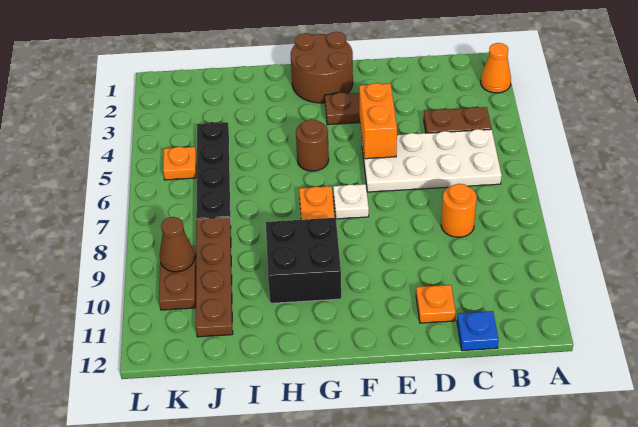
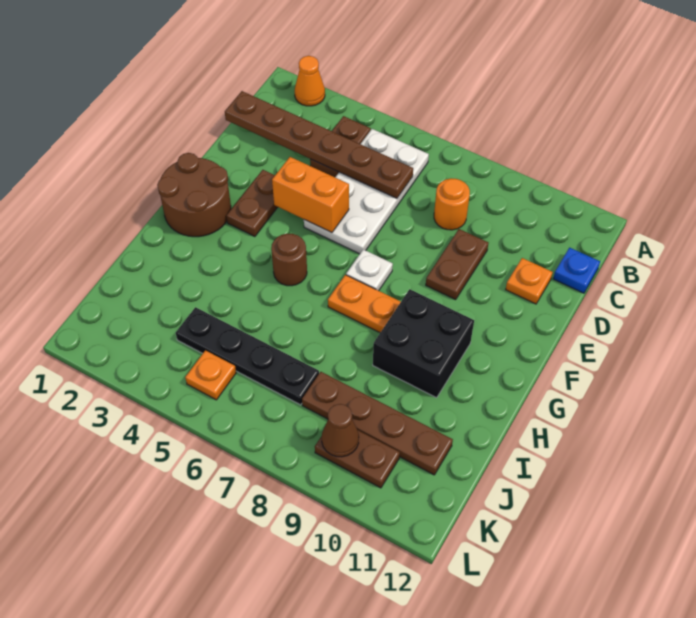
none -> brown 1x6 plate [225,91,413,198]
none -> brown 1x2 plate [426,229,488,300]

